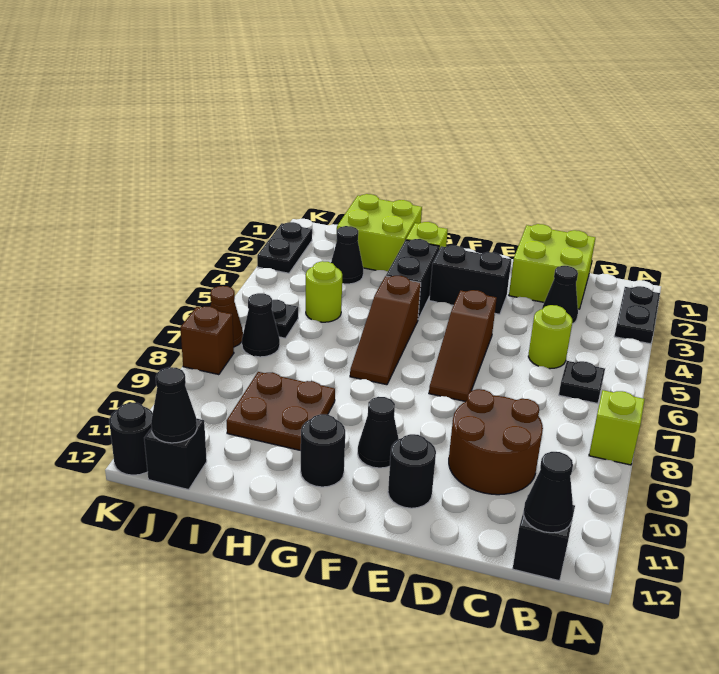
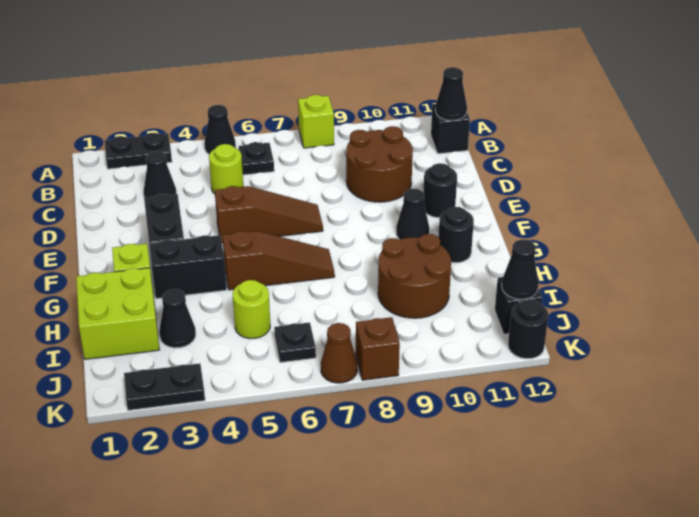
lime 2x2 brick [509,224,595,309] -> none
brown 2x2 plate [226,372,335,451] -> brown 2x2 round brick [378,234,451,318]
black 1x1 cone [242,293,280,357] -> black 1x1 cone moved to [204,105,236,154]

